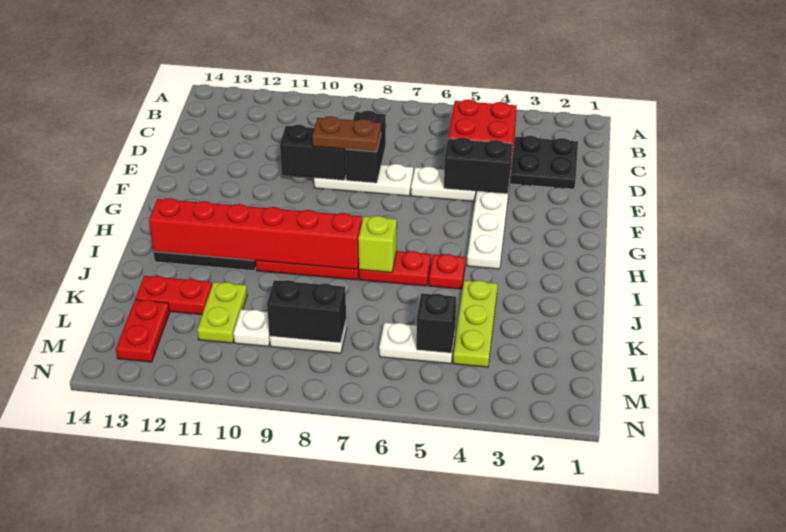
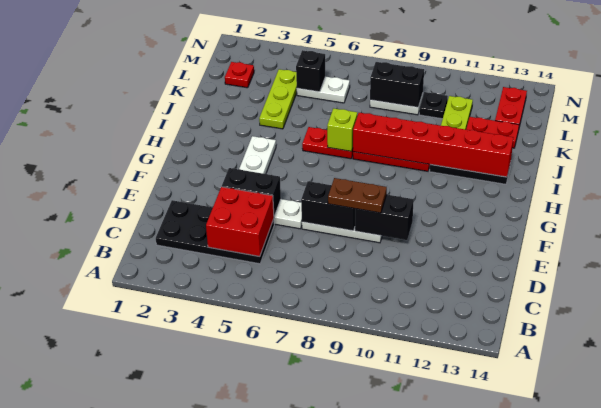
black 1x2 brick [345,111,386,183] -> black 1x2 brick turned to [301,181,355,231]
red 1x1 plate [429,254,466,289] -> red 1x1 plate moved to [225,62,254,88]
white 1x1 plate [233,309,270,346] -> black 1x1 plate [419,92,448,119]

